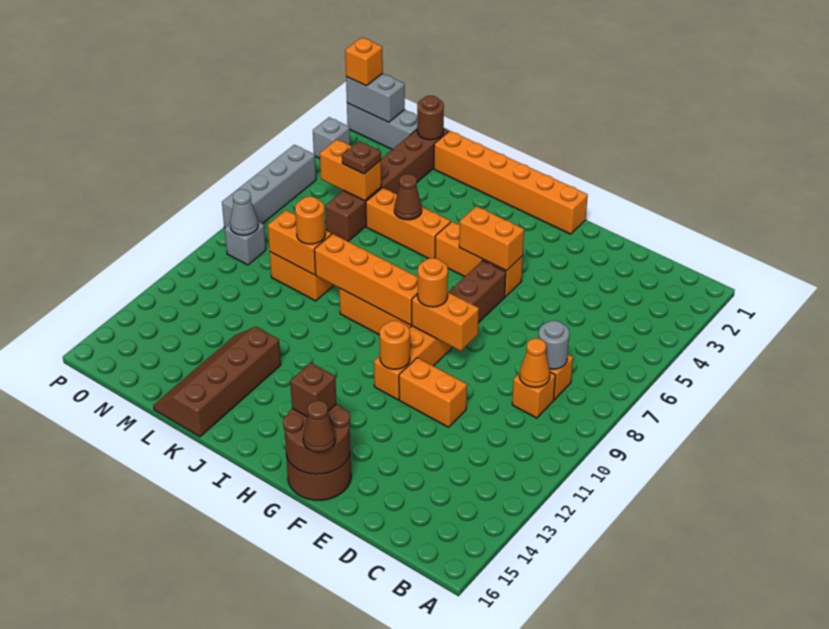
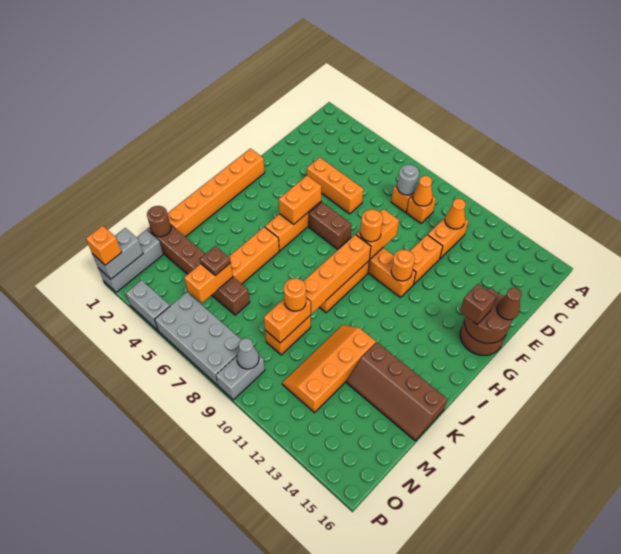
none -> orange 1x2 brick [428,217,468,259]
none -> orange 1x1 cone [445,199,466,229]
none -> orange 1x3 brick [307,157,363,214]
brown 1x1 cone [394,174,422,220] -> none
none -> orange 2x4 slope [282,325,376,413]
grey 1x1 brick [225,222,266,265] -> grey 1x2 brick [216,354,265,400]
grey 1x1 brick [313,117,350,158] -> grey 1x2 brick [126,280,170,330]
grey 1x4 brick [222,145,316,228] -> grey 2x4 brick [155,292,241,385]

